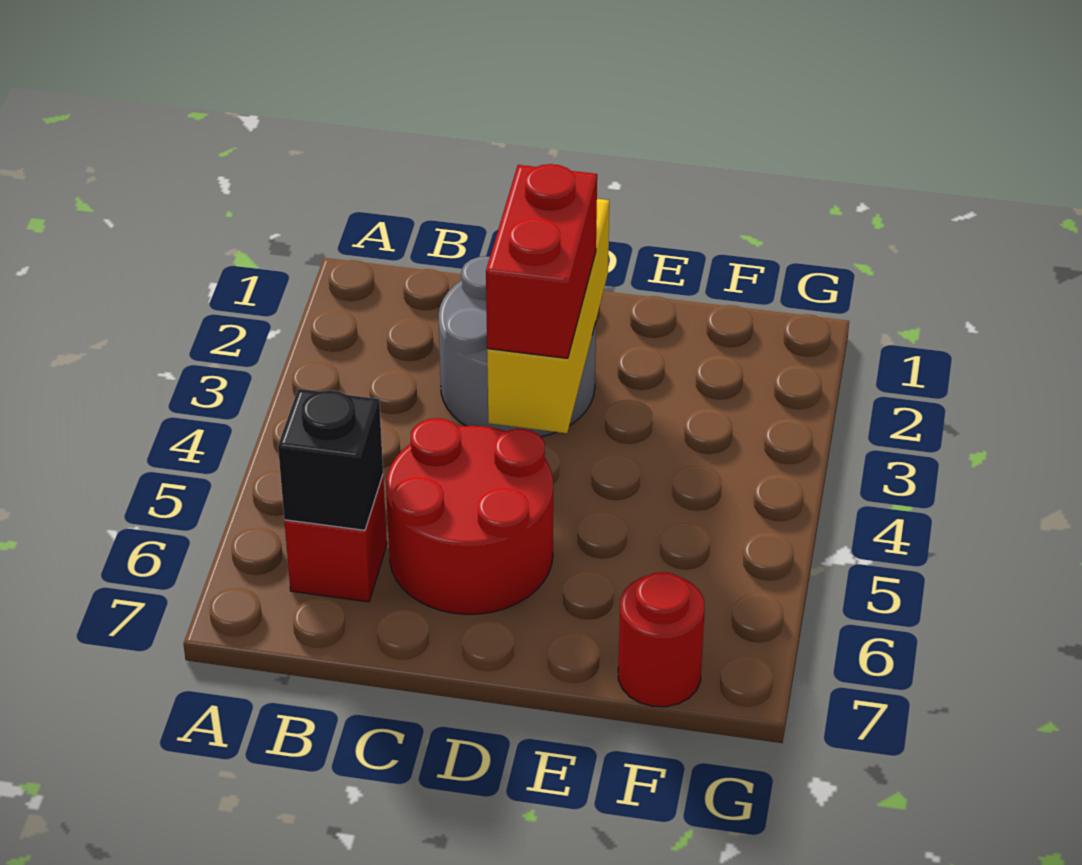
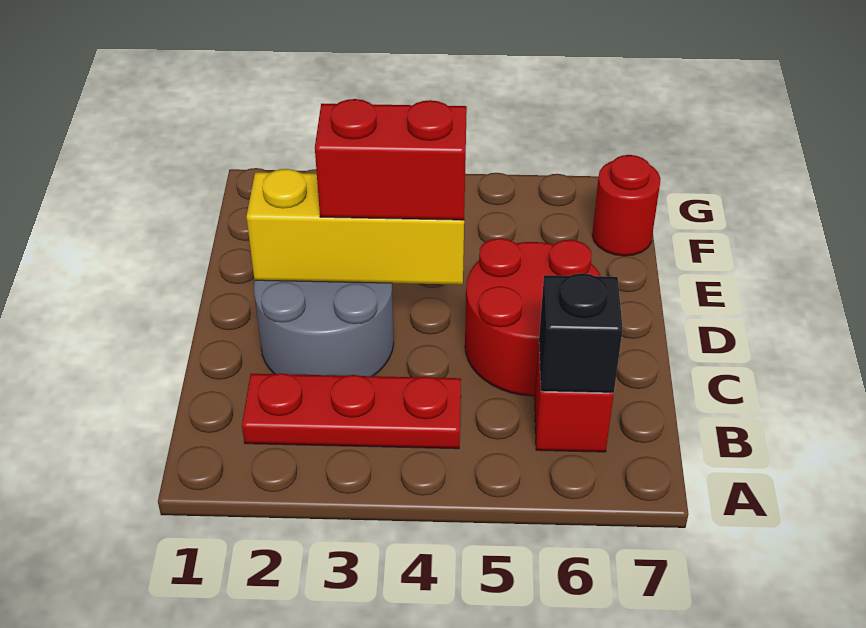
none -> red 1x3 plate [242,373,461,449]

